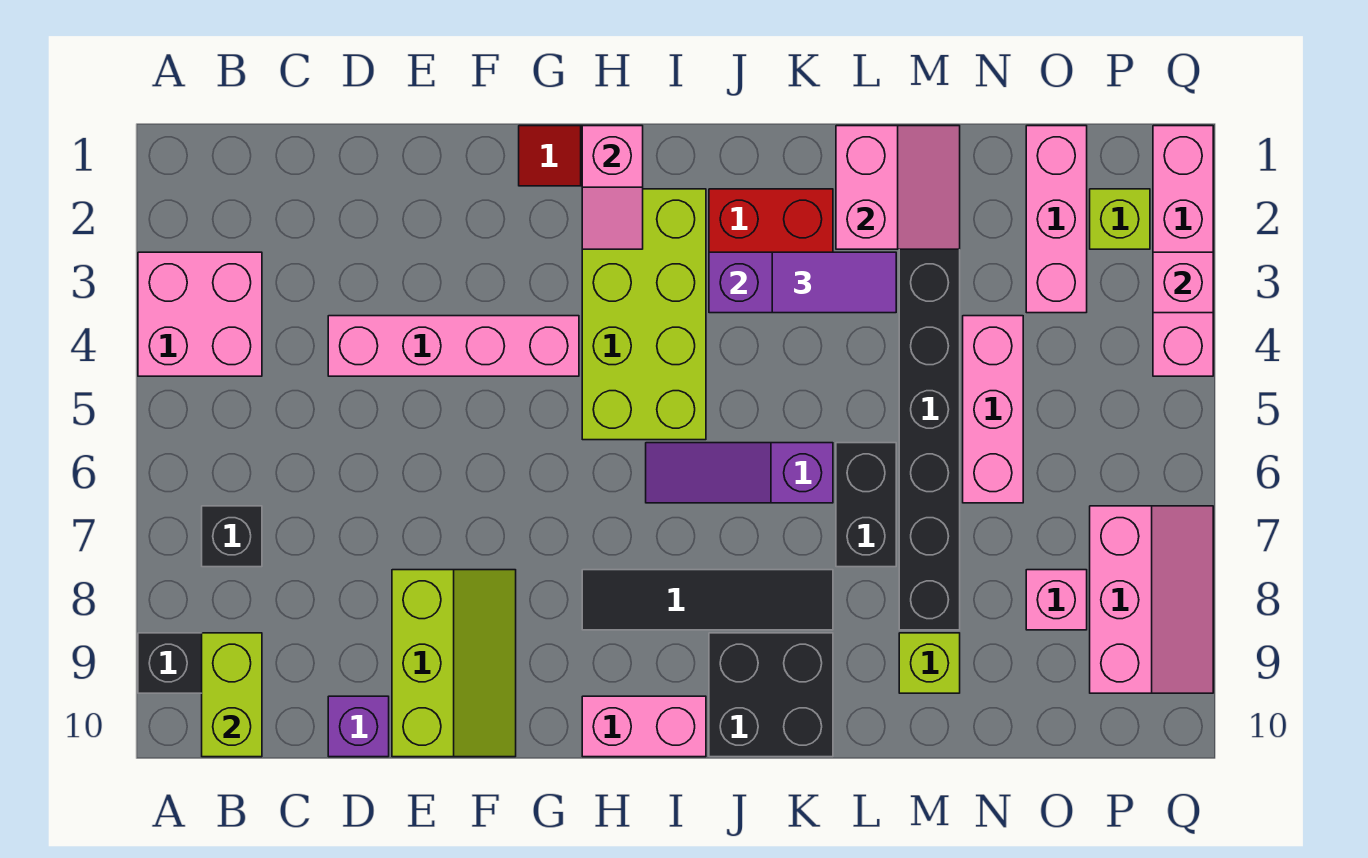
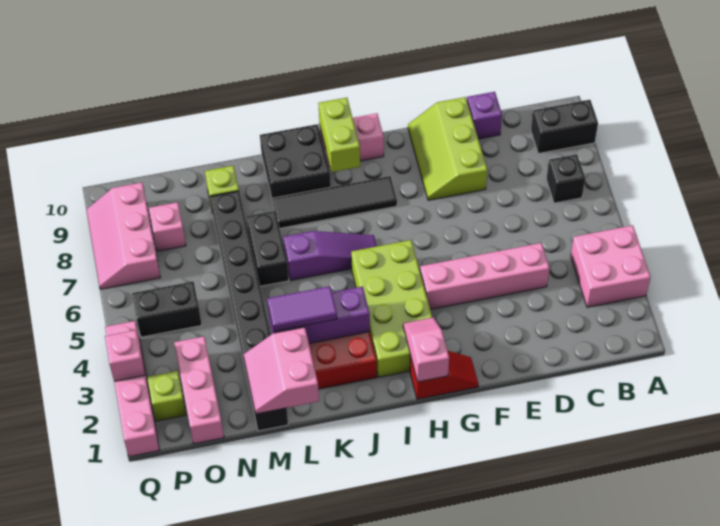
lime 1x2 brick [202,633,262,757] -> lime 1x2 brick moved to [318,98,360,172]
pink 1x3 brick [963,316,1023,503] -> none
none -> black 1x2 brick [132,282,202,337]

